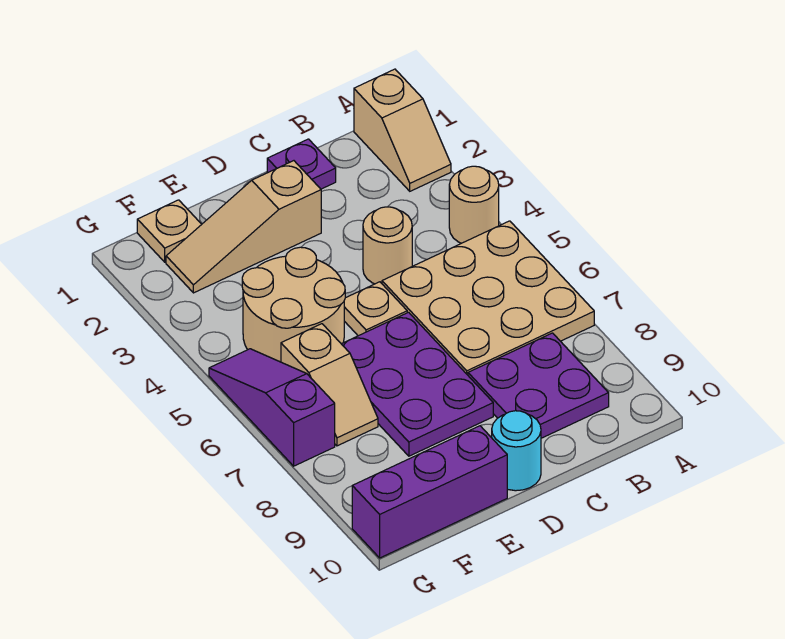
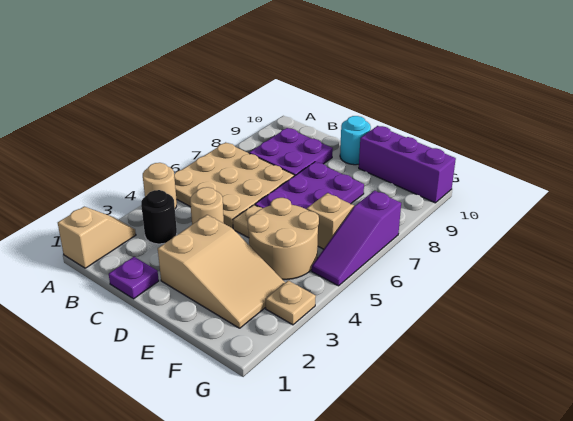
none -> black 1x1 round brick [141,190,177,244]
tan 1x3 slope [166,161,321,293] -> tan 2x3 slope [158,215,285,328]
tan 1x1 plate [137,200,202,262] -> tan 1x1 plate moved to [266,281,316,325]

